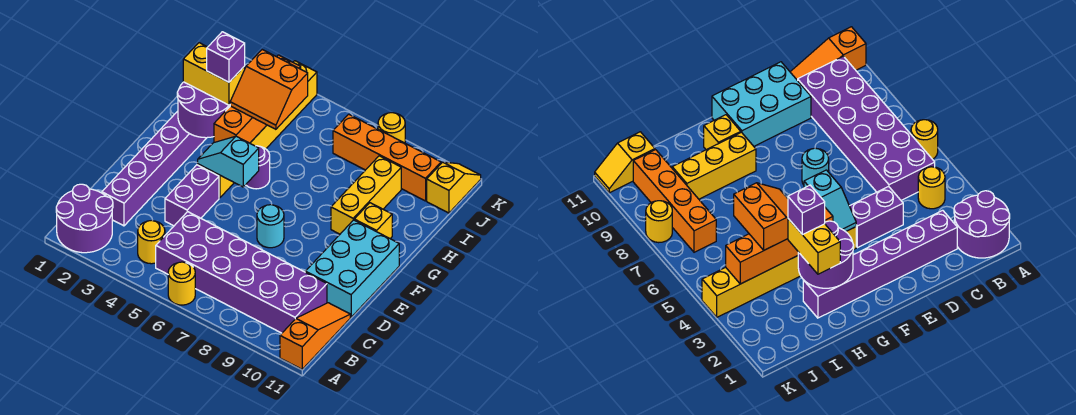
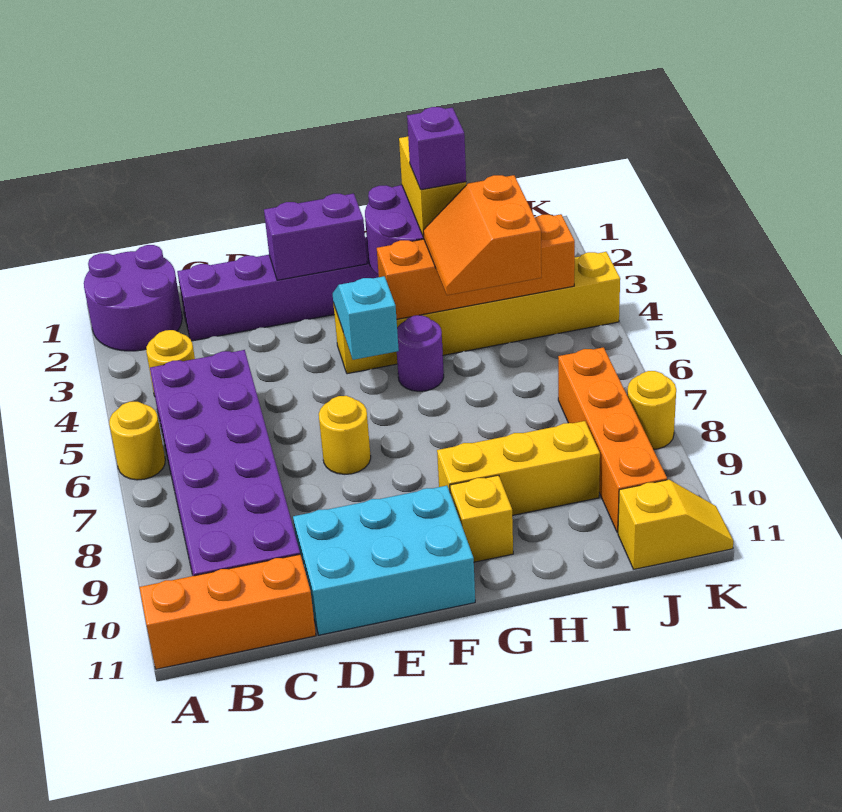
orange 1x3 slope [280,303,350,369] -> orange 1x3 brick [139,554,316,669]
purple 1x2 brick [165,165,219,226] -> purple 1x2 brick moved to [264,193,367,280]
cyan 1x1 round brick [257,205,284,248] -> yellow 1x1 round brick [319,396,371,474]

